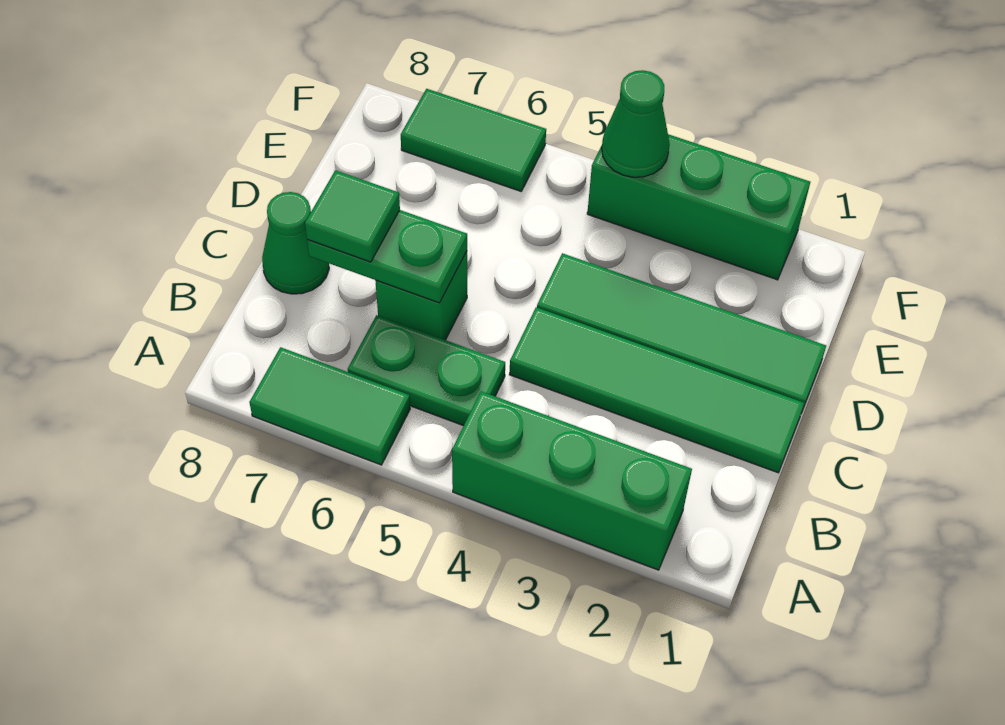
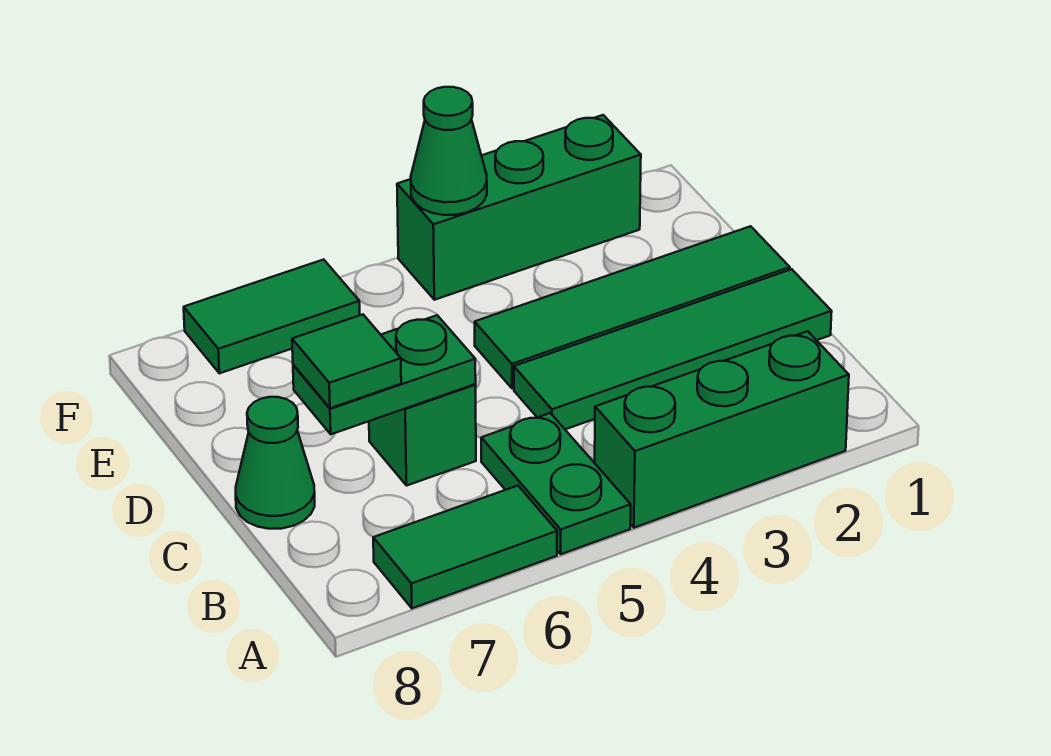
green 1x2 plate [348,315,505,426] -> green 1x2 plate turned to [481,413,631,554]

